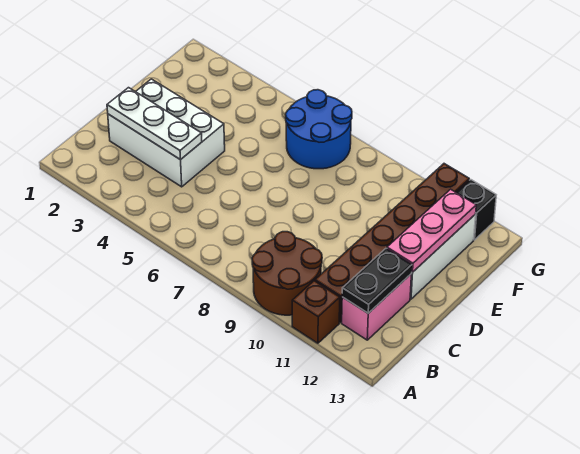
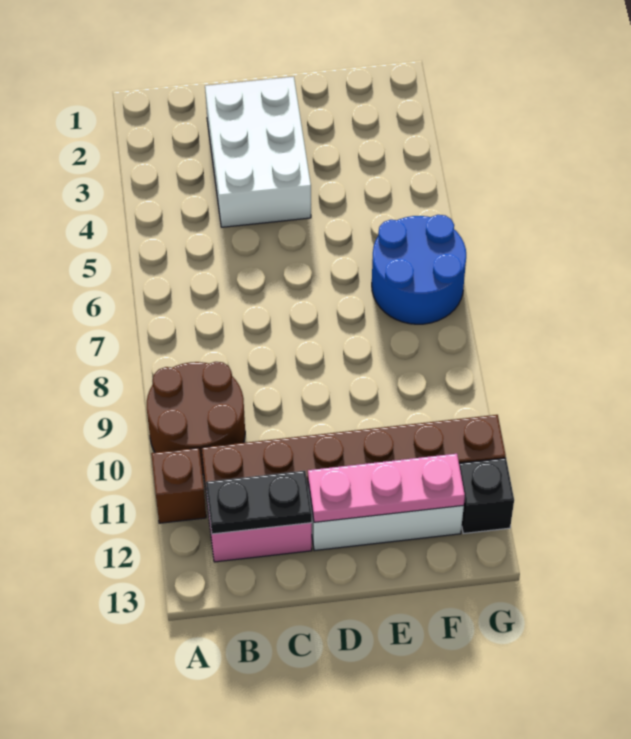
white 1x3 plate [107,88,202,160] -> none

